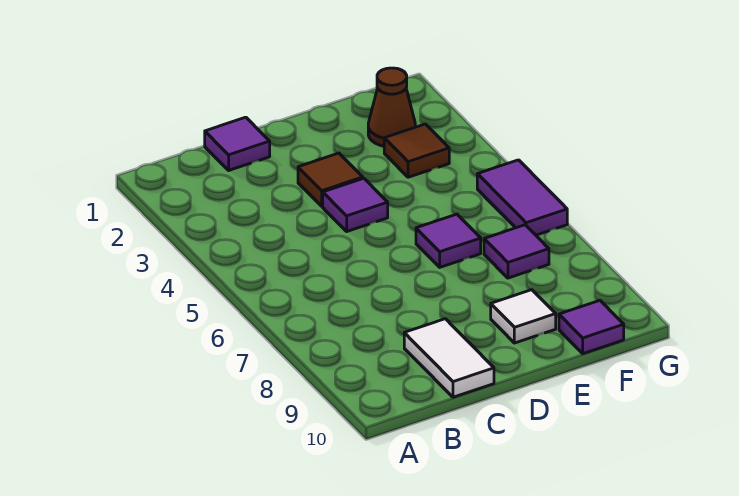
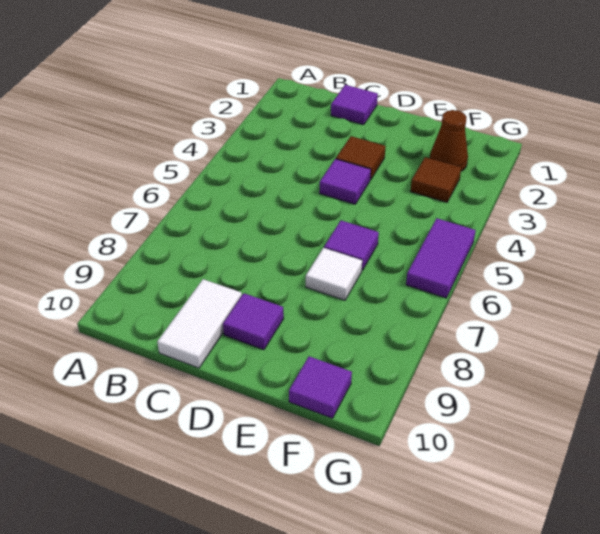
white 1x1 tile [491,290,556,343] -> white 1x1 tile moved to [306,248,362,300]
purple 1x1 tile [484,225,549,278] -> purple 1x1 tile moved to [223,293,284,350]

